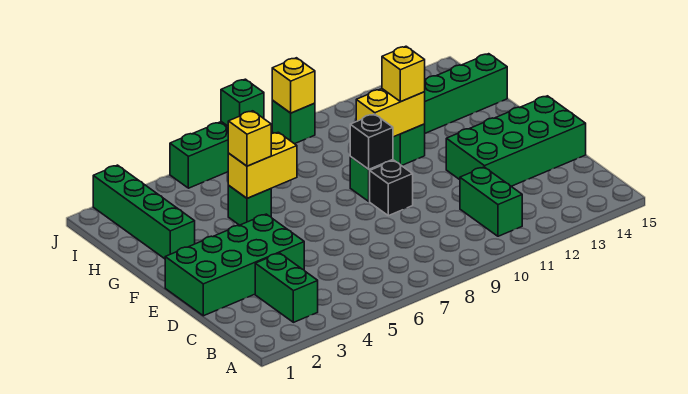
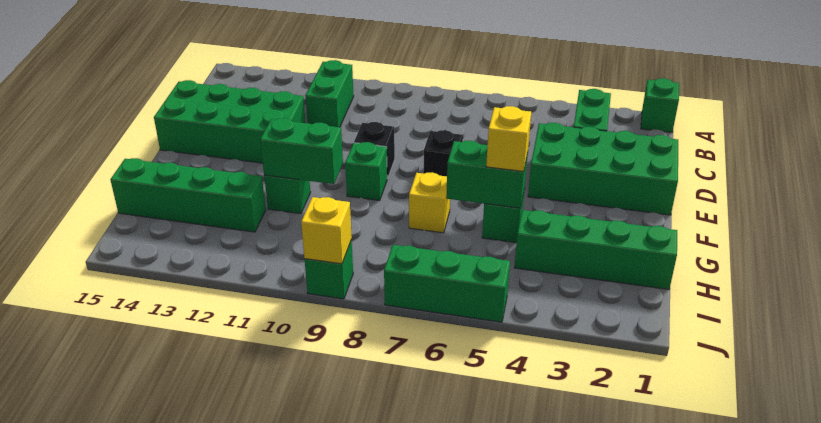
black 1x1 brick [350,114,393,169] -> black 1x1 brick moved to [423,130,463,176]
green 1x4 brick [93,165,195,259] -> green 1x4 brick turned to [514,210,677,289]
yellow 1x2 brick [228,132,297,198] -> green 1x2 brick [446,141,528,208]
yellow 1x2 brick [356,89,425,137] -> green 1x2 brick [260,118,343,184]
yellow 1x1 brick [382,46,425,102] -> yellow 1x1 brick moved to [409,173,450,233]
green 1x1 brick [221,79,264,126] -> green 1x1 brick moved to [641,78,679,132]

